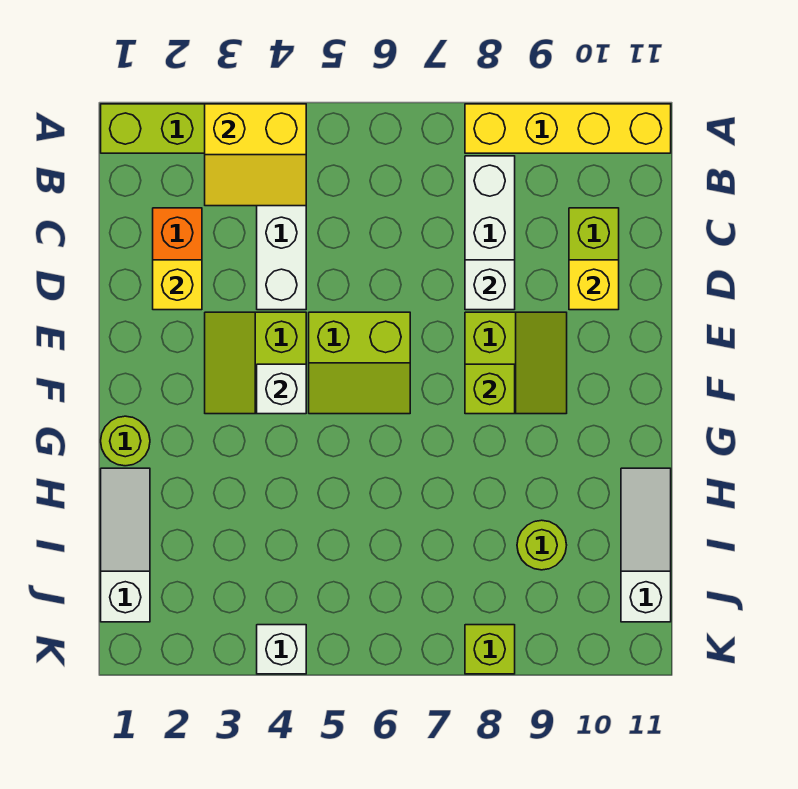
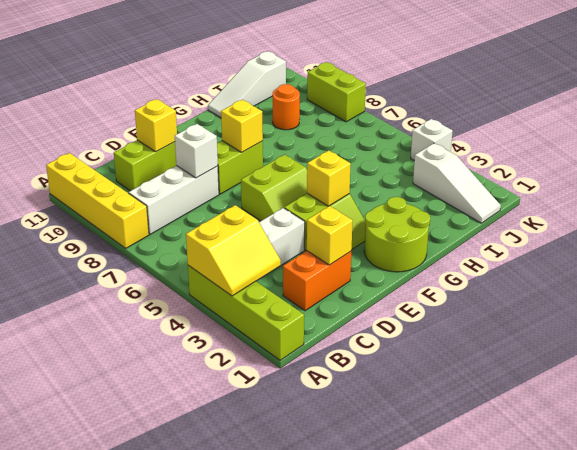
yellow 2x2 slope [205,104,306,206] -> yellow 2x2 slope turned to [186,205,281,296]
lime 2x2 slope [309,312,410,414] -> lime 2x2 slope turned to [241,155,307,221]
white 1x1 brick [257,364,306,414] -> yellow 1x1 brick [307,150,351,206]
lime 1x1 brick [465,364,515,414] -> yellow 1x1 brick [221,100,263,152]
lime 1x1 round brick [101,416,150,466] -> lime 2x2 round brick [364,197,430,272]
white 1x3 slope [101,468,150,622] -> white 1x3 slope turned to [413,143,501,223]
lime 1x1 round brick [517,520,567,570] -> orange 1x1 round brick [273,84,300,130]
lime 1x1 brick [465,625,515,674] -> lime 1x2 brick [307,62,366,122]

